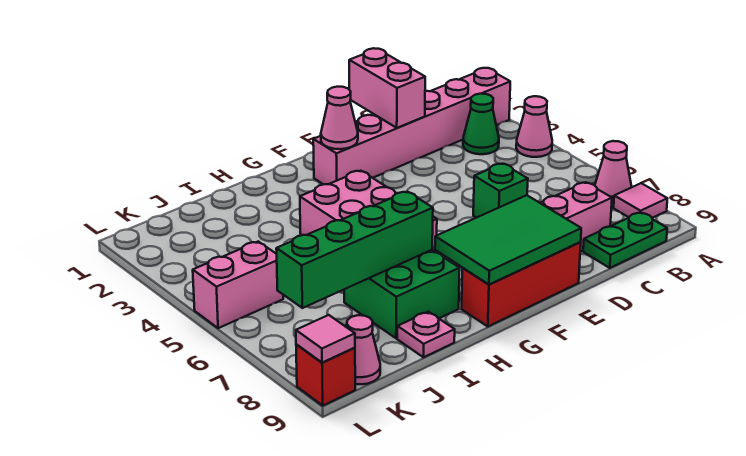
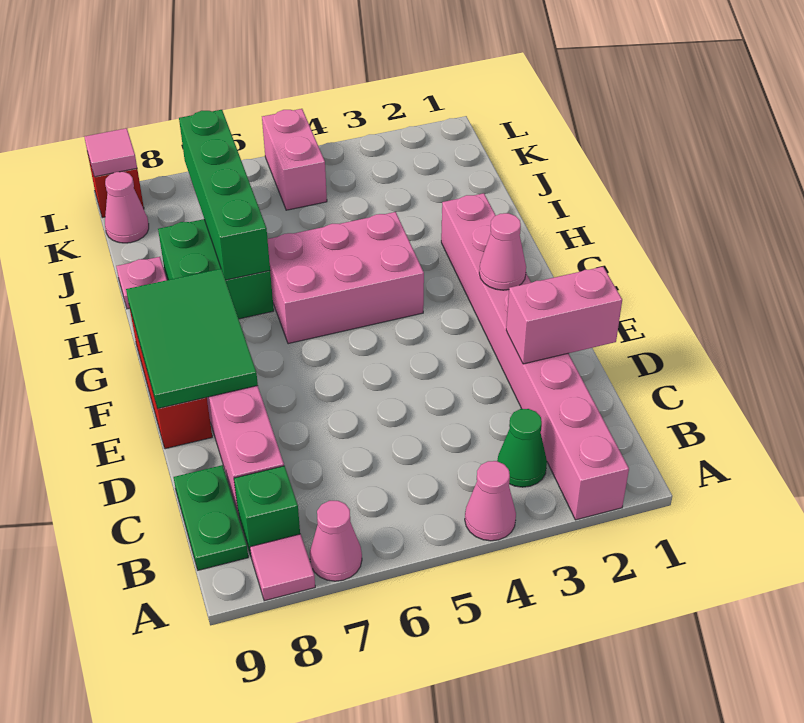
pink 1x6 brick [313,68,510,184] -> pink 1x8 brick [441,193,629,520]
green 1x1 brick [473,164,528,218] -> green 1x1 brick moved to [234,466,300,555]

